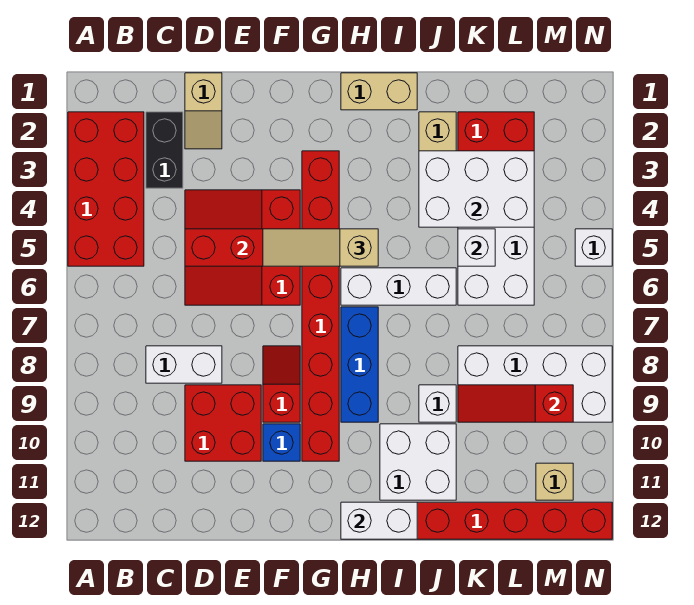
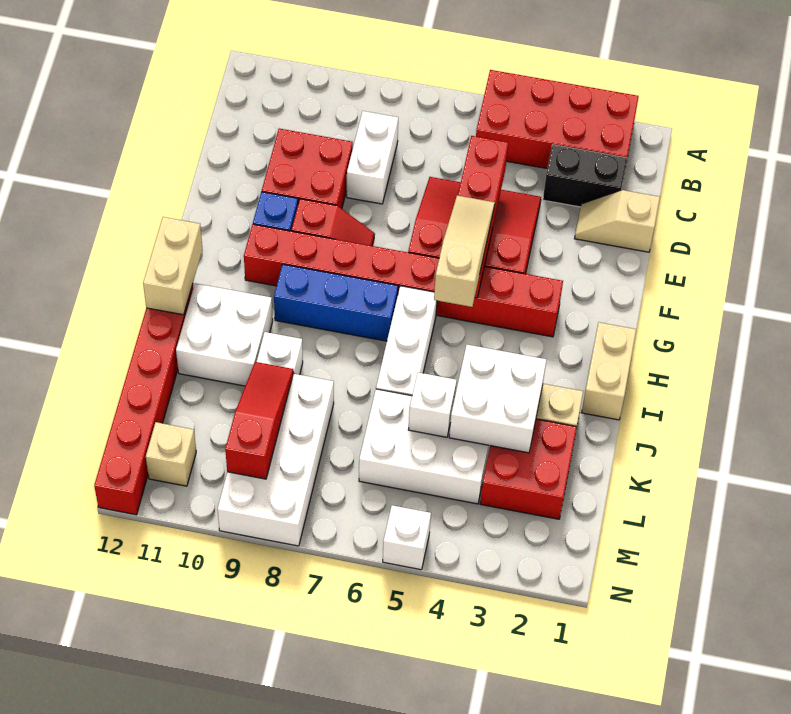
white 1x2 brick [341,502,417,539] -> tan 1x2 brick [143,217,202,315]
white 2x3 brick [419,151,534,227] -> white 2x2 brick [449,345,546,453]

